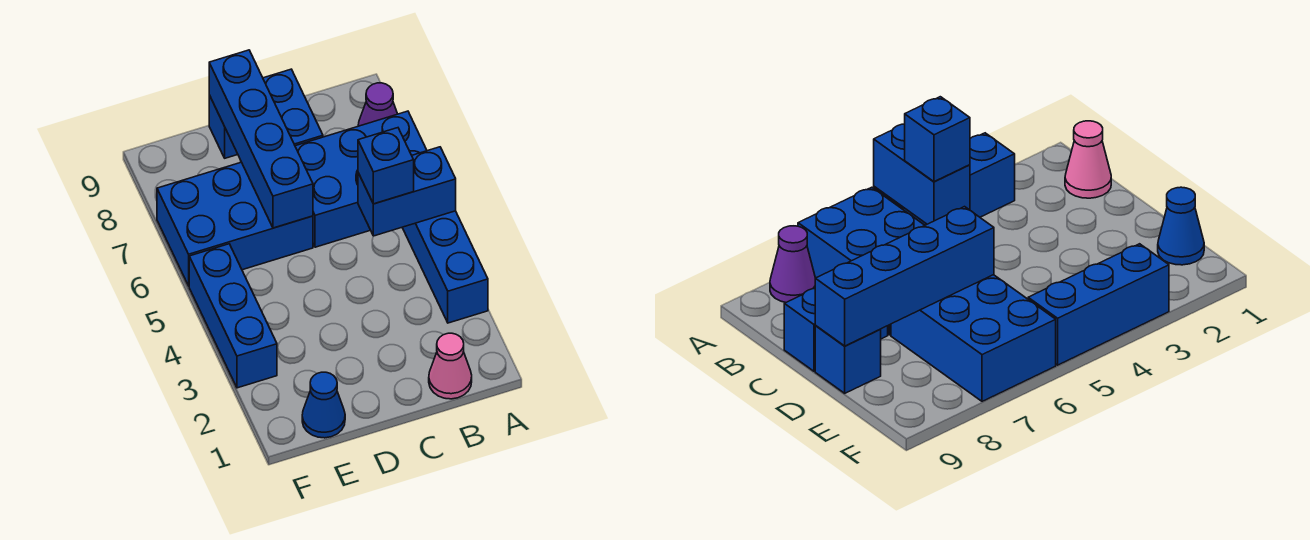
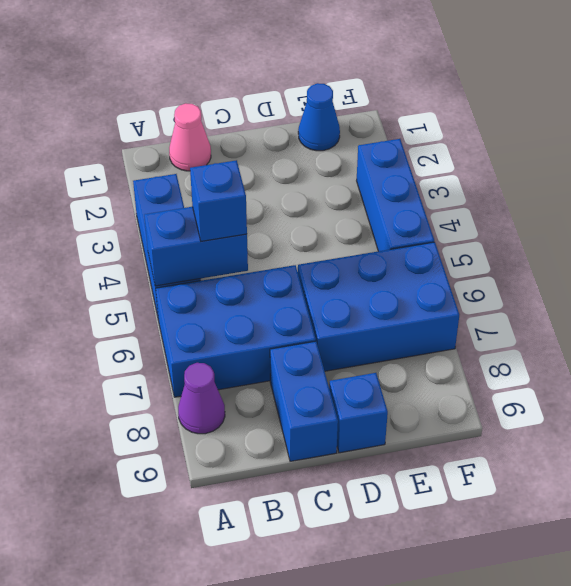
blue 1x4 brick [209,50,313,228] -> none

